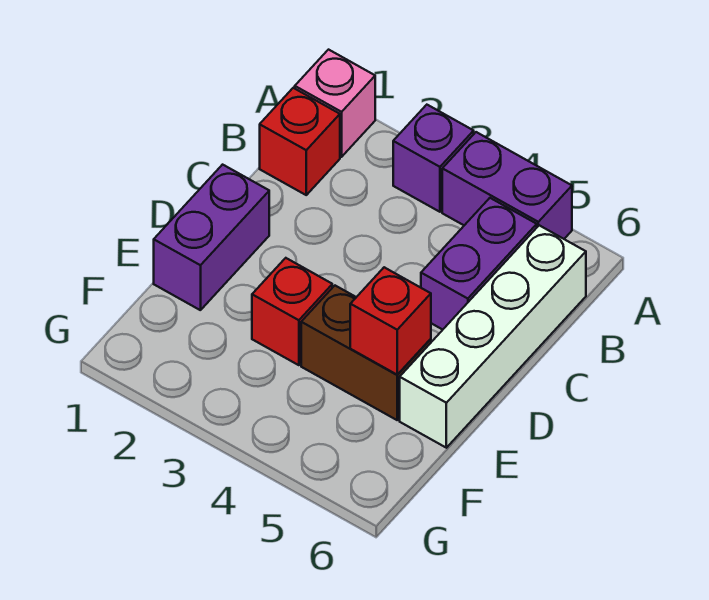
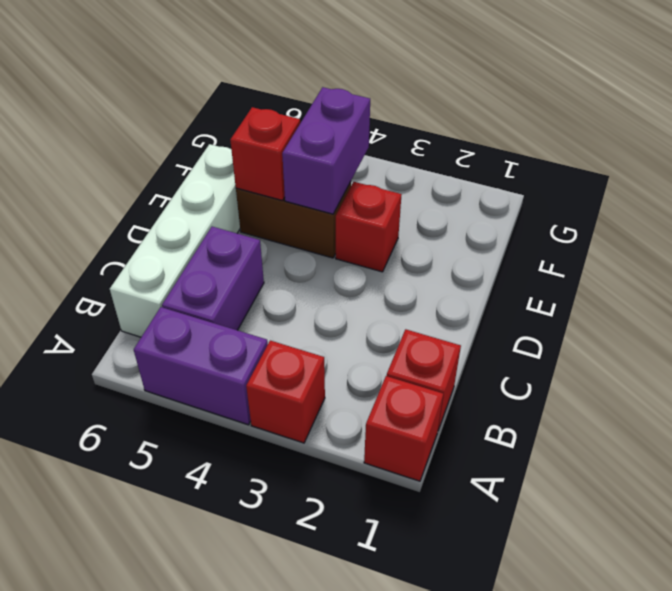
pink 1x1 brick [295,50,375,157] -> red 1x1 brick [364,376,443,481]
purple 1x1 brick [393,105,474,212] -> red 1x1 brick [246,341,325,443]
purple 1x2 brick [154,165,269,310] -> purple 1x2 brick moved to [282,87,370,214]

